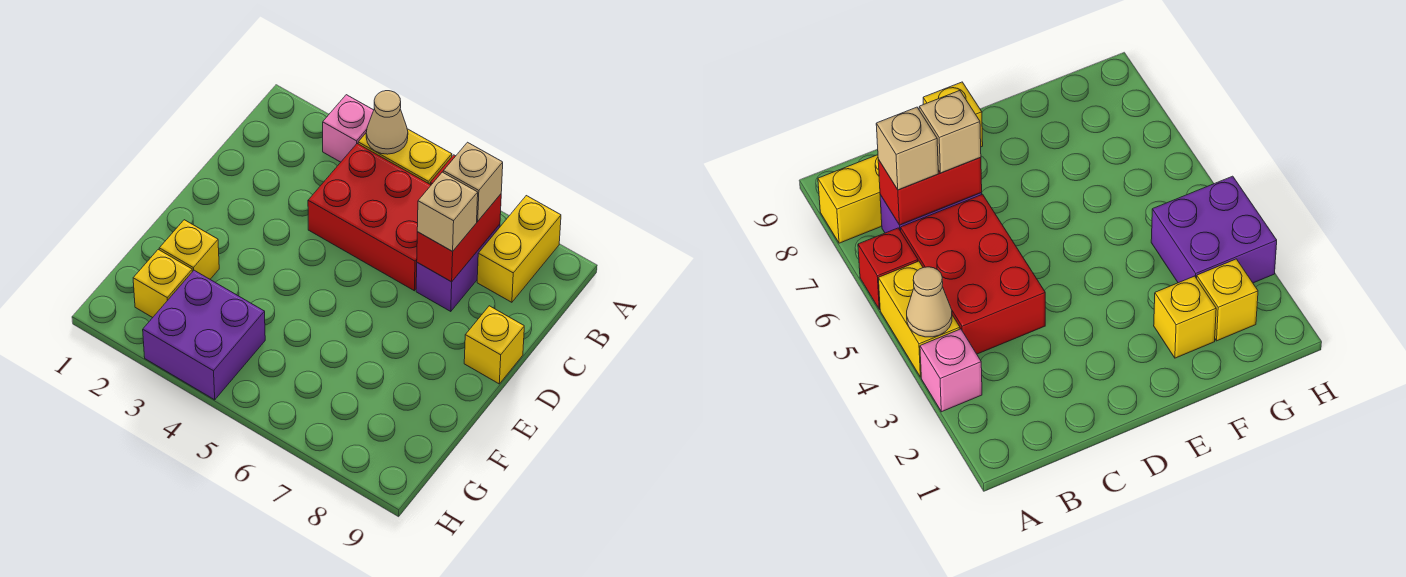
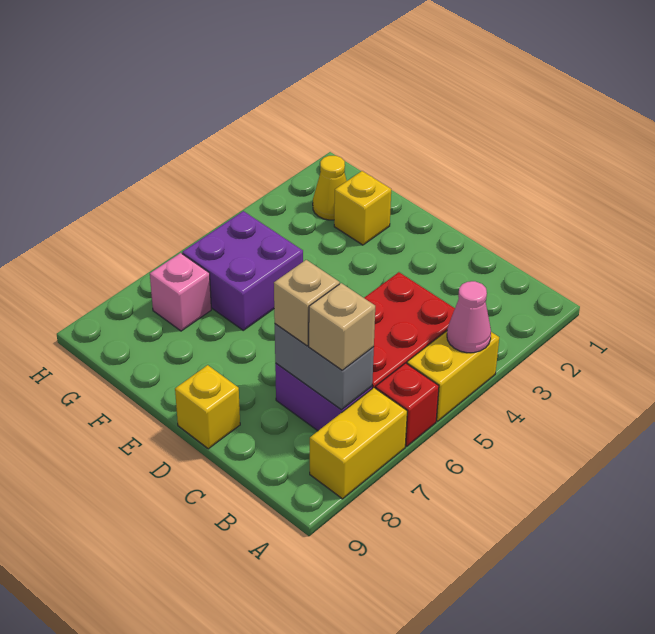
pink 1x1 brick [323,95,374,162] -> pink 1x1 brick moved to [150,253,211,331]
tan 1x1 cone [366,91,408,154] -> pink 1x1 cone [447,281,491,353]
yellow 1x2 brick [477,196,561,302] -> yellow 1x2 brick turned to [310,388,407,499]
red 1x2 brick [417,194,501,282] -> grey 1x2 brick [275,324,374,410]
yellow 1x1 brick [133,250,192,318] -> yellow 1x1 cone [313,156,347,220]
purple 2x2 brick [143,270,265,400] -> purple 2x2 brick moved to [182,211,303,330]

